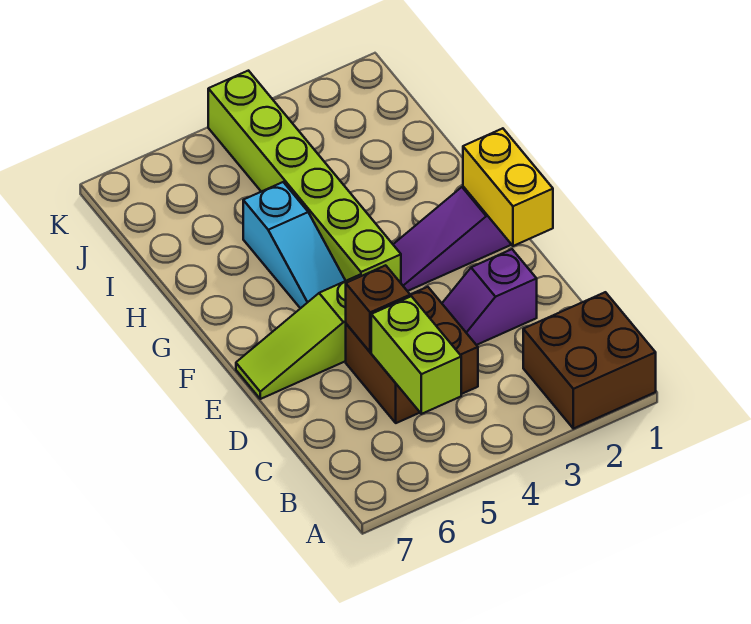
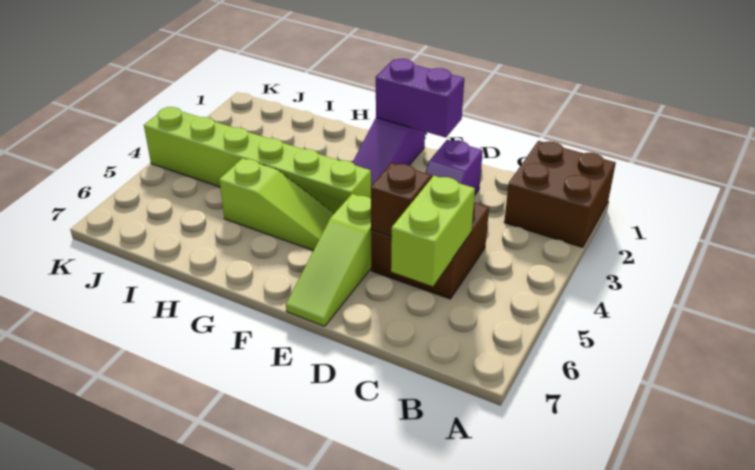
lime 1x2 brick [371,296,461,414] -> lime 1x2 brick turned to [391,176,475,286]
yellow 1x2 brick [463,128,553,246] -> purple 1x2 brick [376,59,464,138]
cyan 1x3 slope [243,182,345,308] -> lime 1x3 slope [219,158,334,250]

